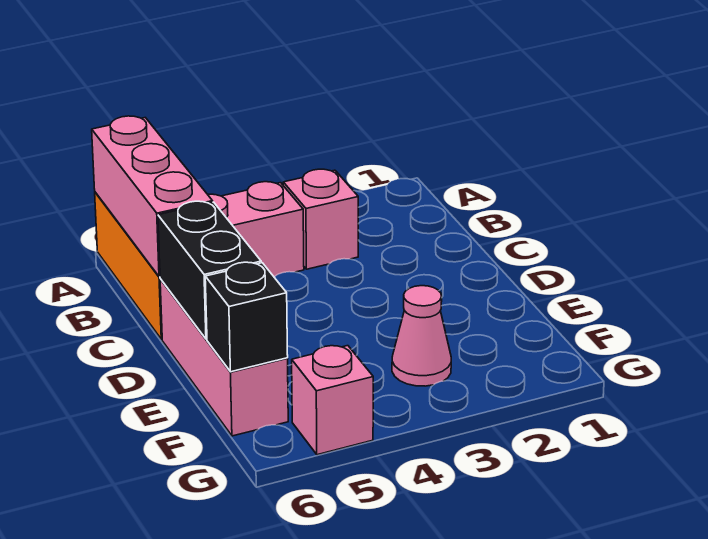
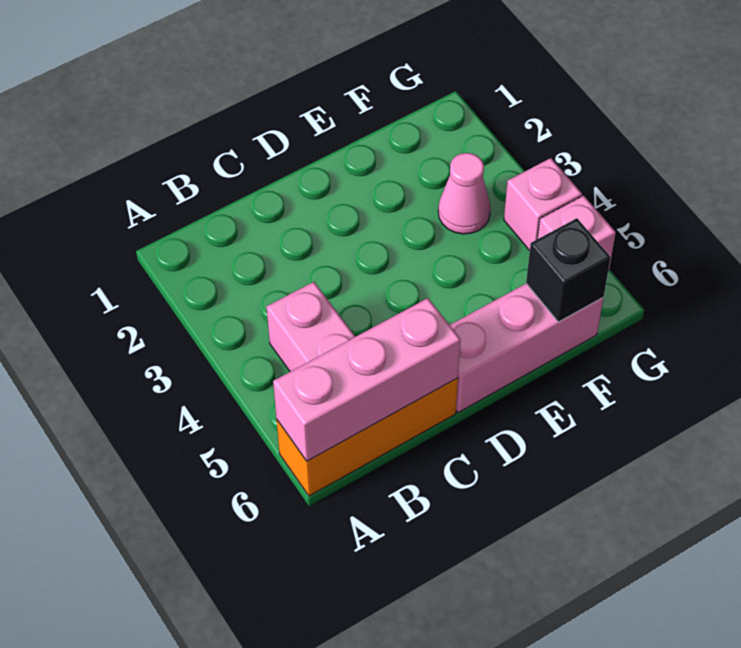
pink 1x1 brick [283,169,358,269] -> pink 1x1 brick moved to [504,158,582,251]
black 1x2 brick [158,201,261,339] -> none

